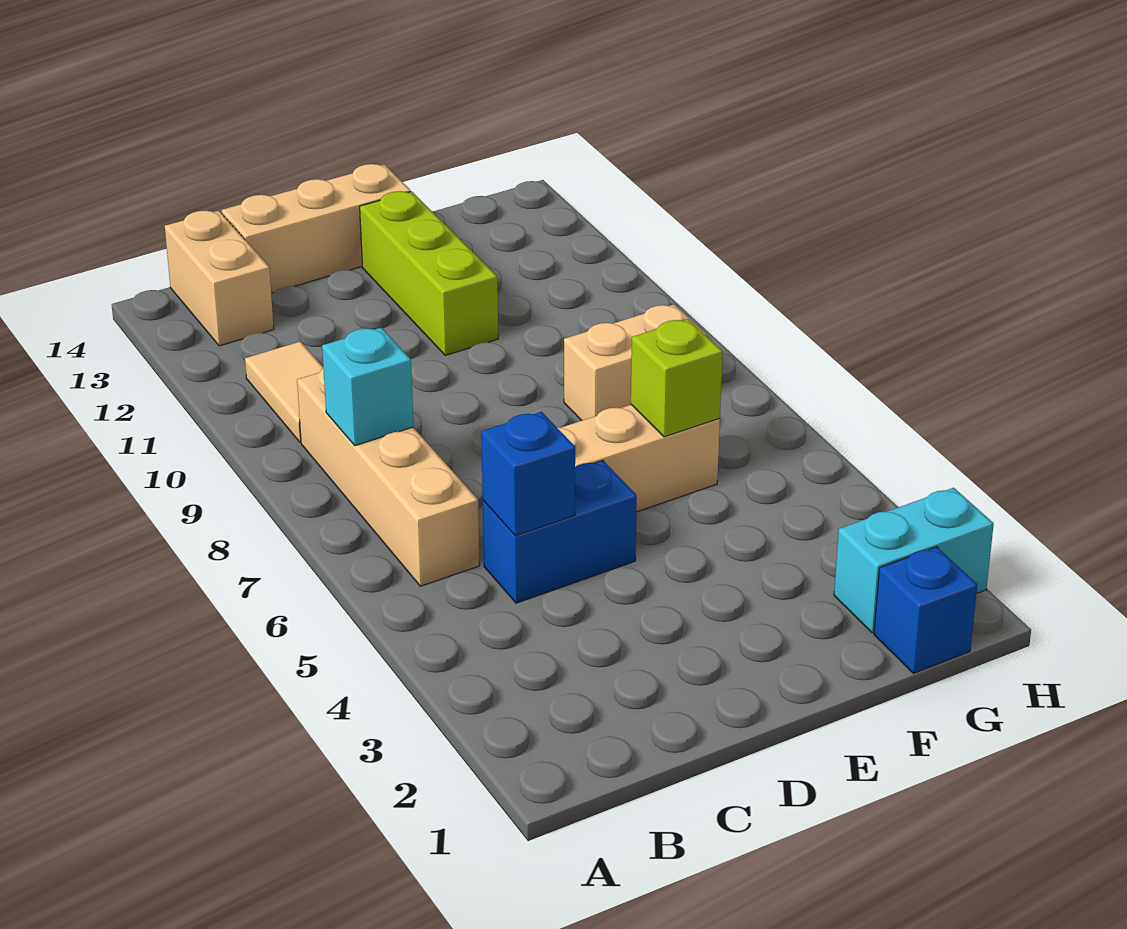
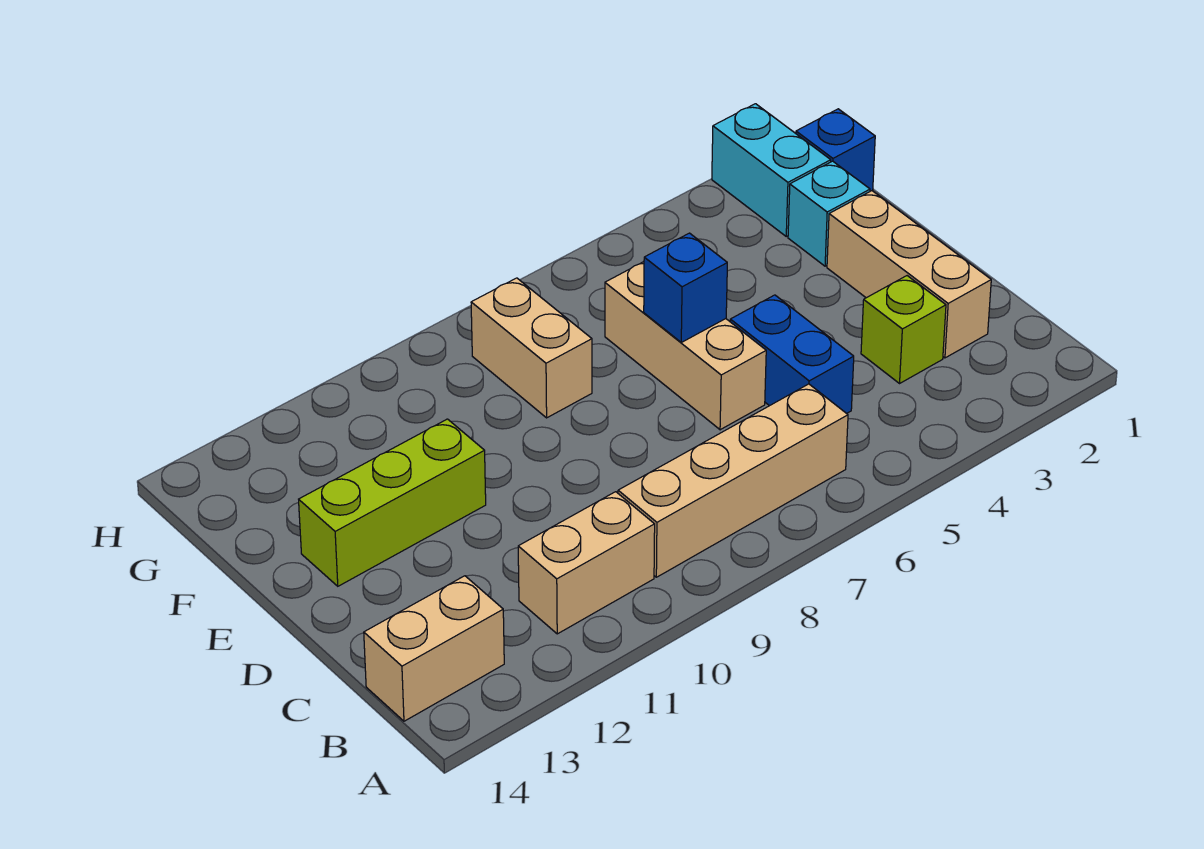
cyan 1x1 brick [322,328,414,446] -> cyan 1x1 brick moved to [788,161,870,266]
tan 1x2 tile [245,341,323,442] -> tan 1x2 brick [518,492,655,634]
blue 1x1 brick [481,412,575,536] -> blue 1x1 brick moved to [644,233,727,342]
tan 1x3 brick [222,164,411,293] -> tan 1x3 brick moved to [827,191,991,358]
lime 1x1 brick [631,319,722,437] -> lime 1x1 brick moved to [861,276,946,383]

